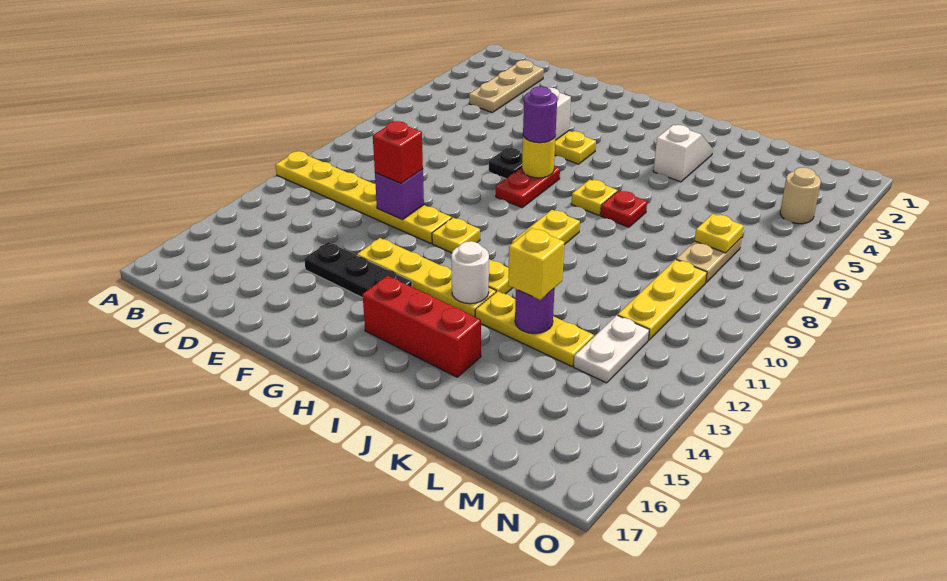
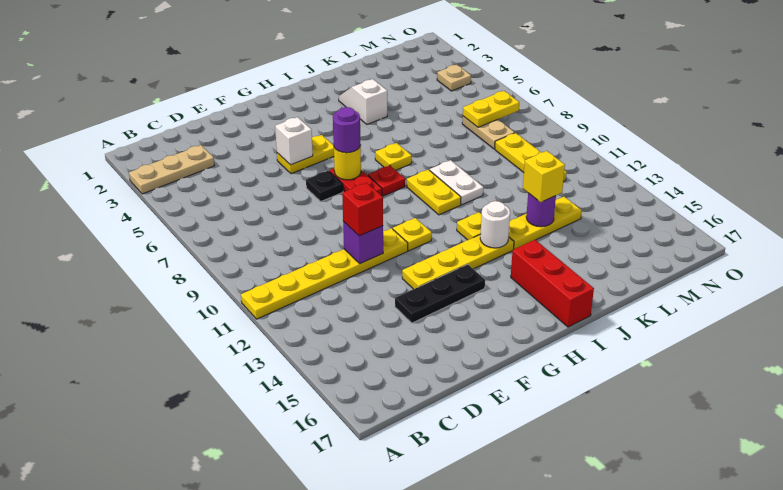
tan 1x3 plate [469,60,544,112] -> tan 1x3 plate turned to [129,145,214,194]
red 1x3 brick [363,276,481,377] -> red 1x3 brick turned to [511,240,594,327]
red 1x1 plate [601,191,647,227] -> red 1x1 plate moved to [368,165,405,196]
yellow 1x1 plate [695,214,744,253] -> yellow 1x2 plate [463,91,519,127]
white 1x2 plate [574,315,649,383] -> white 1x2 plate moved to [429,160,483,205]
tan 1x1 round brick [780,167,821,224] -> tan 1x1 plate [437,65,471,91]

